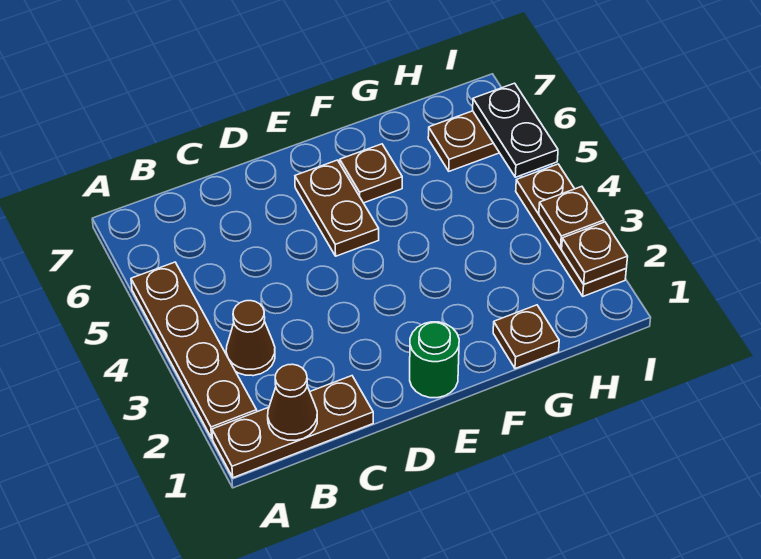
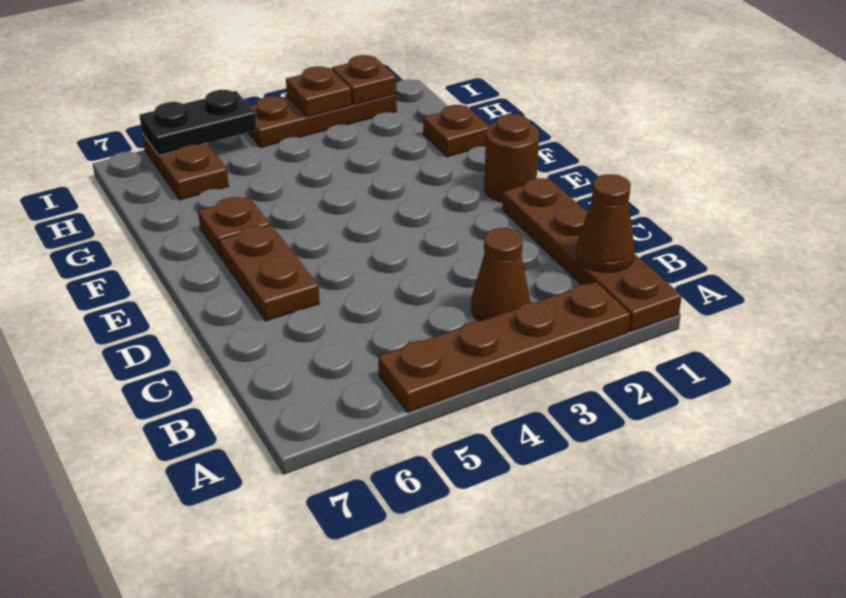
brown 1x3 plate [212,376,373,478] -> brown 1x4 plate [502,178,682,332]
green 1x1 round brick [410,322,459,398] -> brown 1x1 round brick [484,114,539,202]
brown 1x2 plate [295,160,379,256] -> brown 1x2 plate turned to [219,225,320,321]

